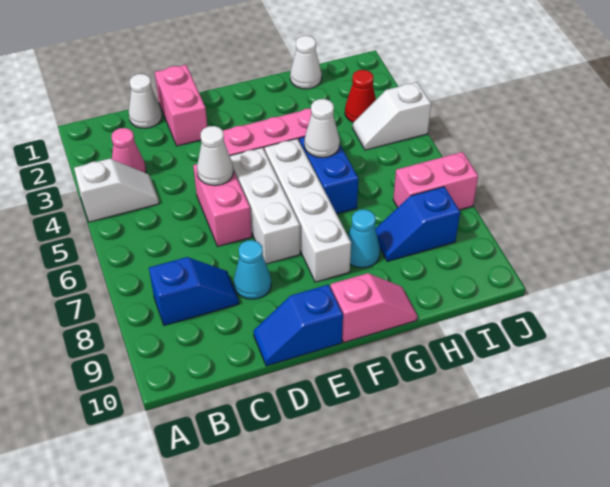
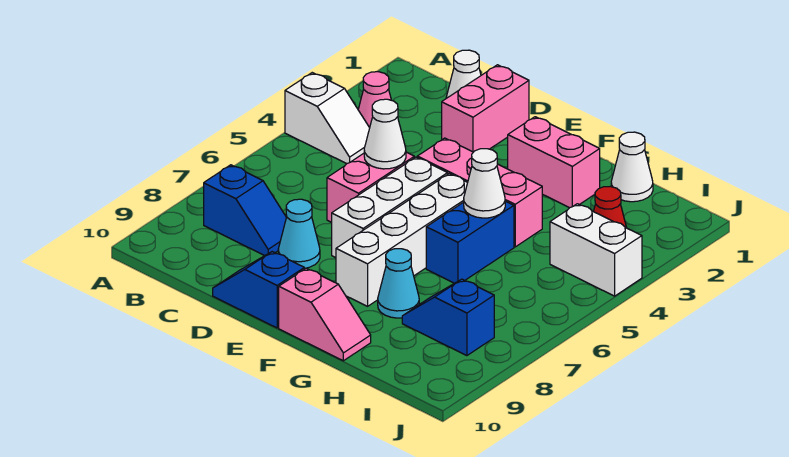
white 1x2 slope [353,82,431,150] -> white 1x2 brick [550,204,642,296]
pink 1x2 brick [393,152,478,210] -> pink 1x2 brick moved to [508,117,600,208]

